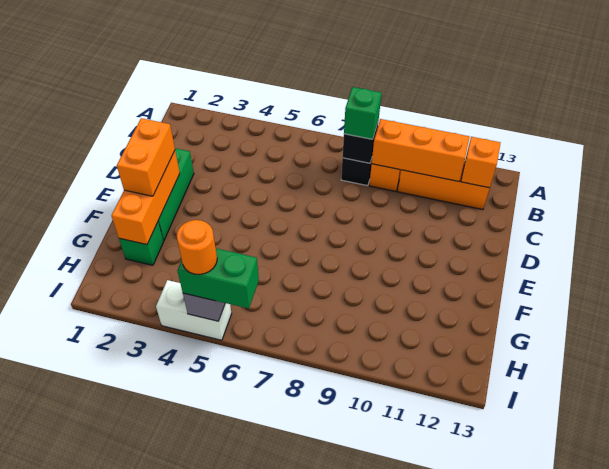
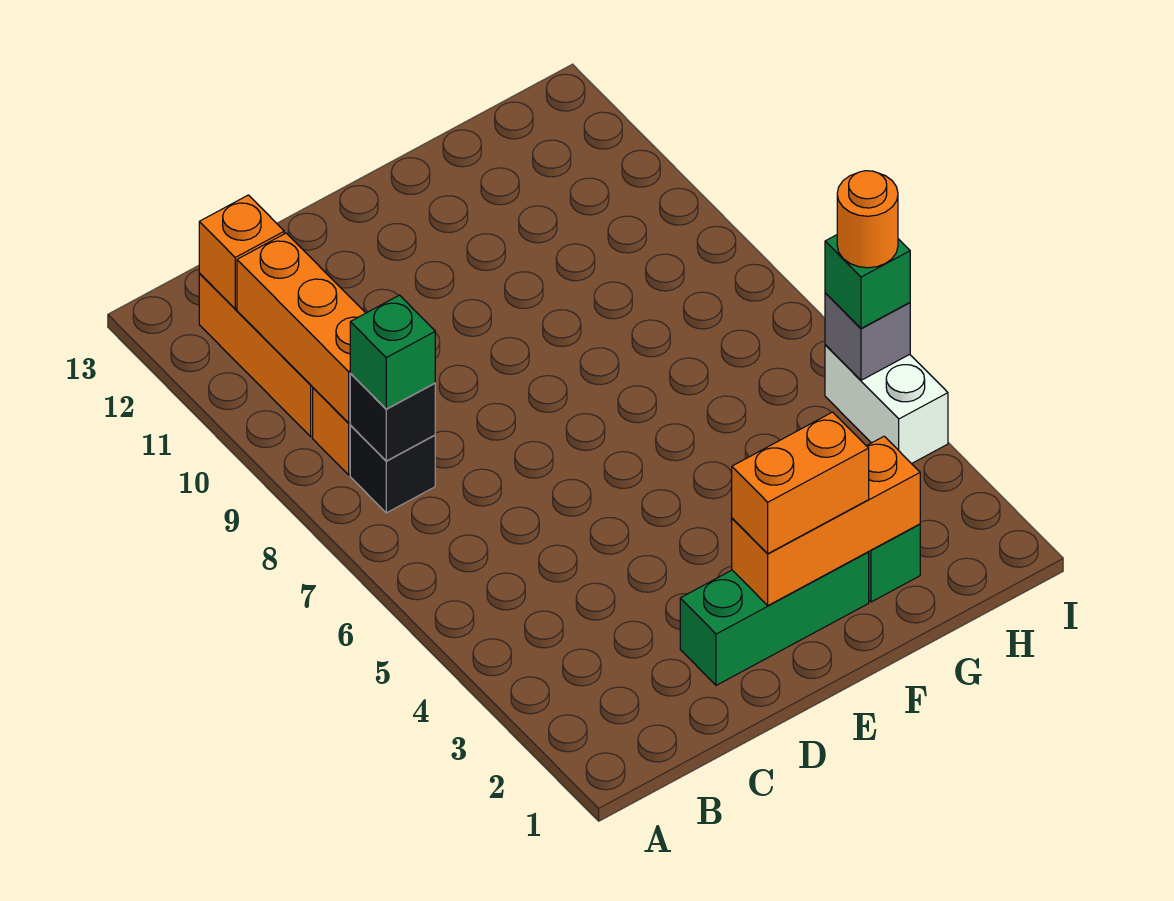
green 1x2 brick [177,248,259,309] -> green 1x1 brick [825,235,910,328]

